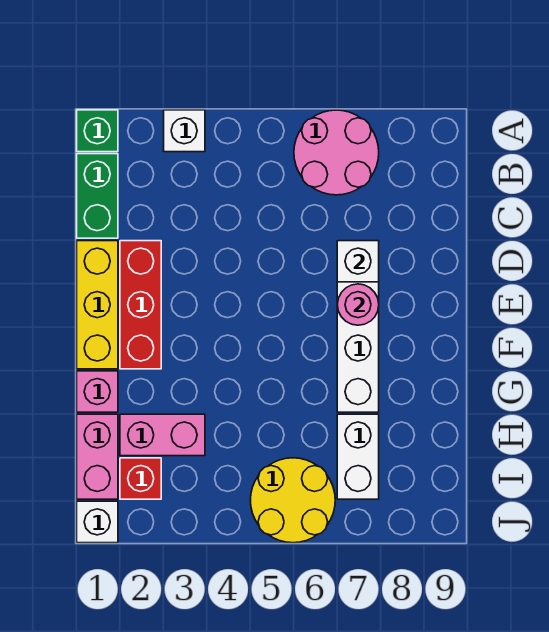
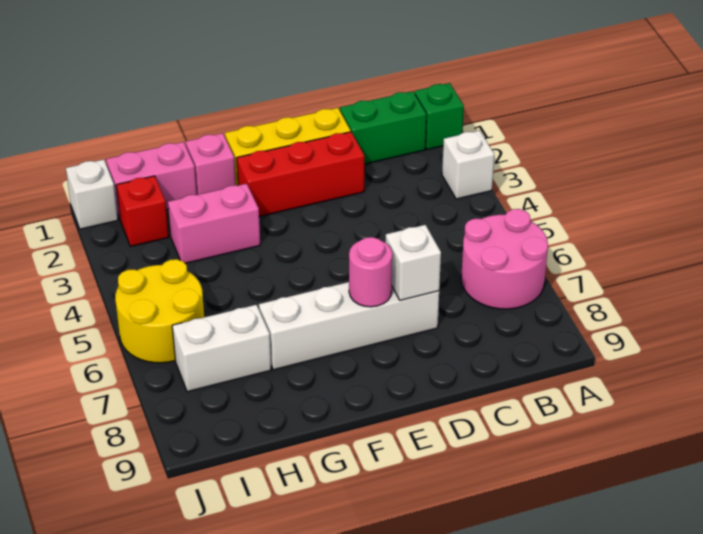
pink 1x2 brick [120,414,205,456] -> pink 1x2 brick turned to [168,184,260,263]

